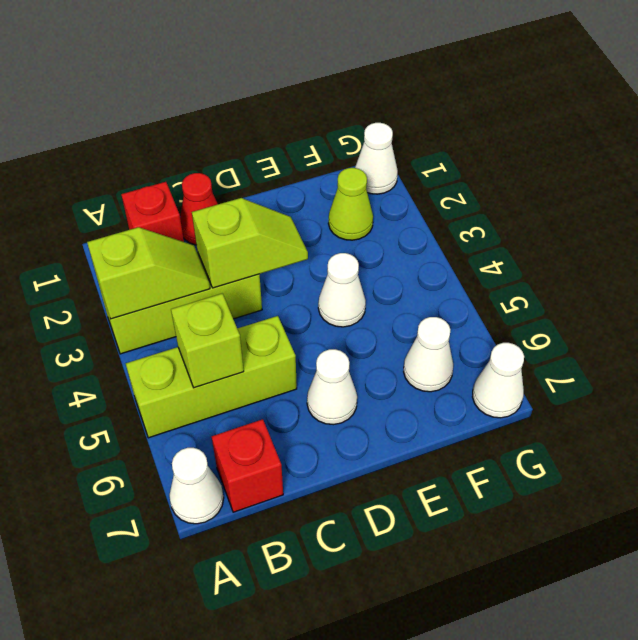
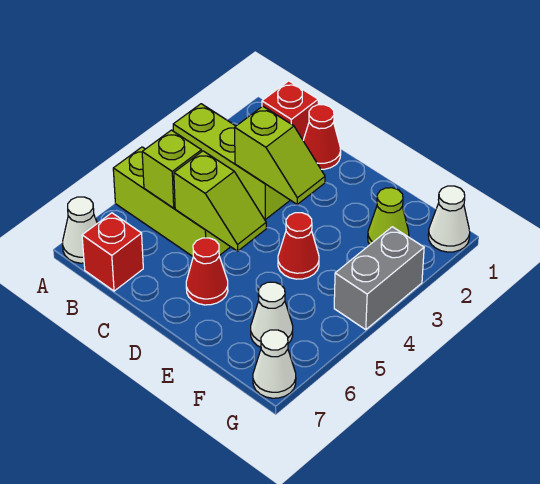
lime 1x2 slope [87,227,210,319] -> lime 1x2 slope moved to [174,151,266,251]
white 1x1 cone [307,349,357,425] -> red 1x1 cone [186,238,228,305]
white 1x1 cone [318,253,366,327] -> red 1x1 cone [278,213,319,279]
none -> grey 1x2 brick [334,227,424,330]

